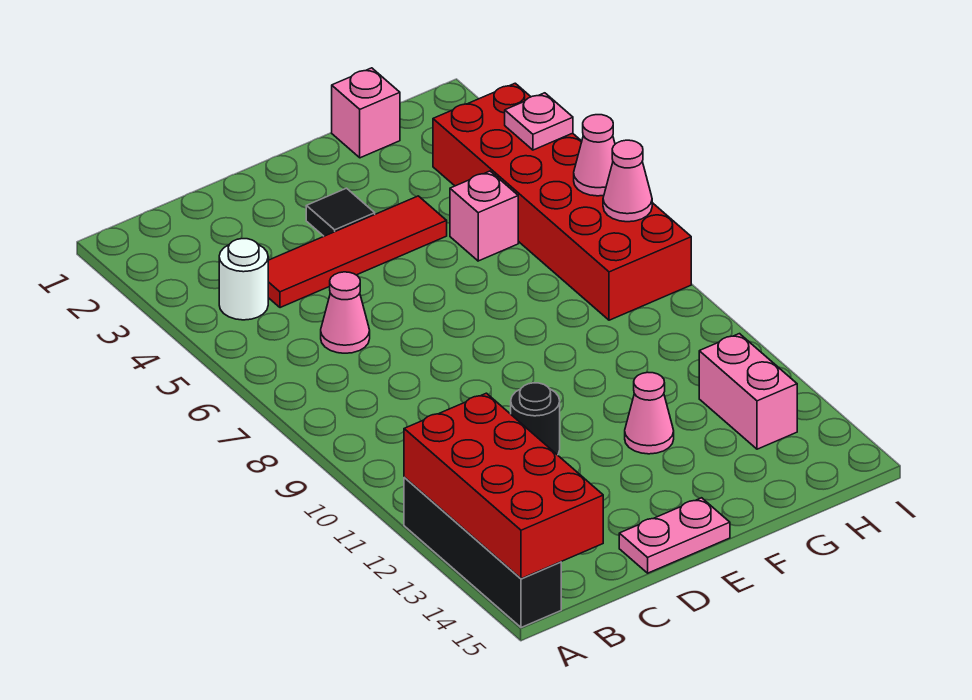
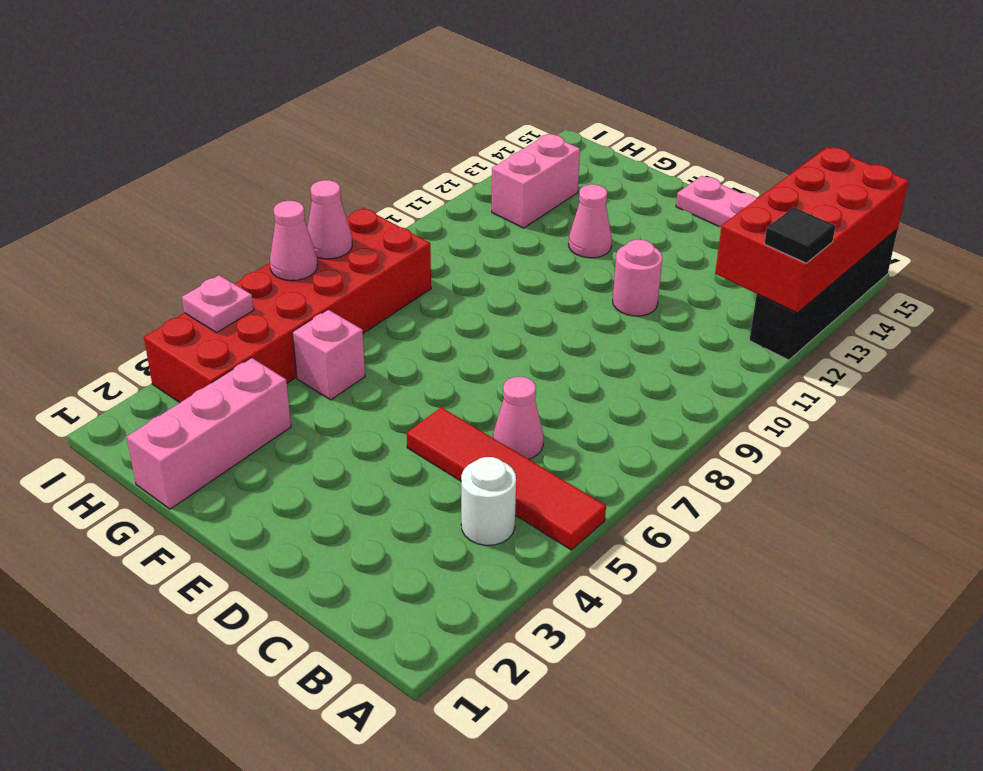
red 1x4 tile [268,196,447,308] -> red 1x4 tile moved to [407,407,606,550]
black 1x1 round brick [511,383,560,455] -> pink 1x1 round brick [613,240,662,316]
black 1x1 tile [306,188,375,236] -> black 1x1 tile moved to [764,207,835,263]
pink 1x1 brick [332,68,400,158] -> pink 1x3 brick [127,358,291,509]

